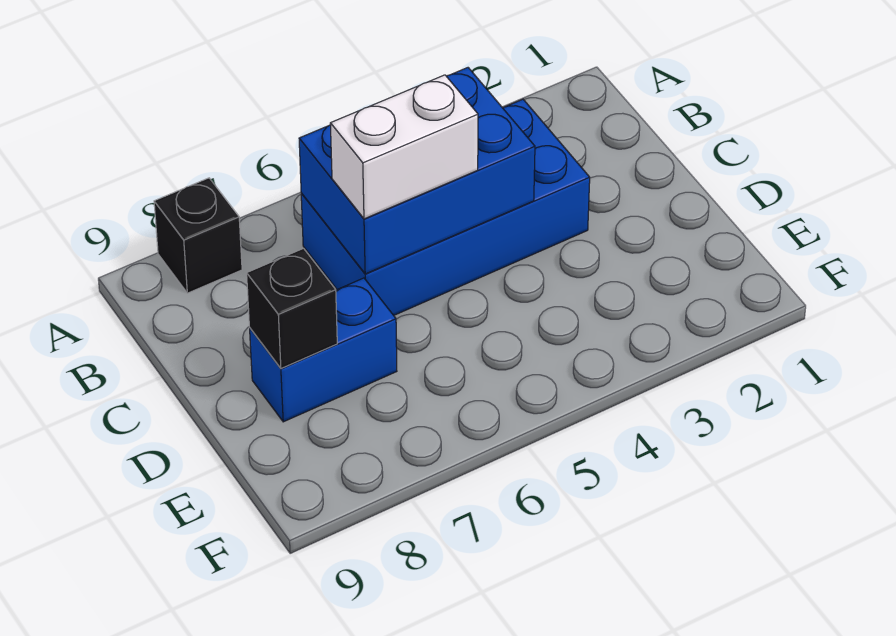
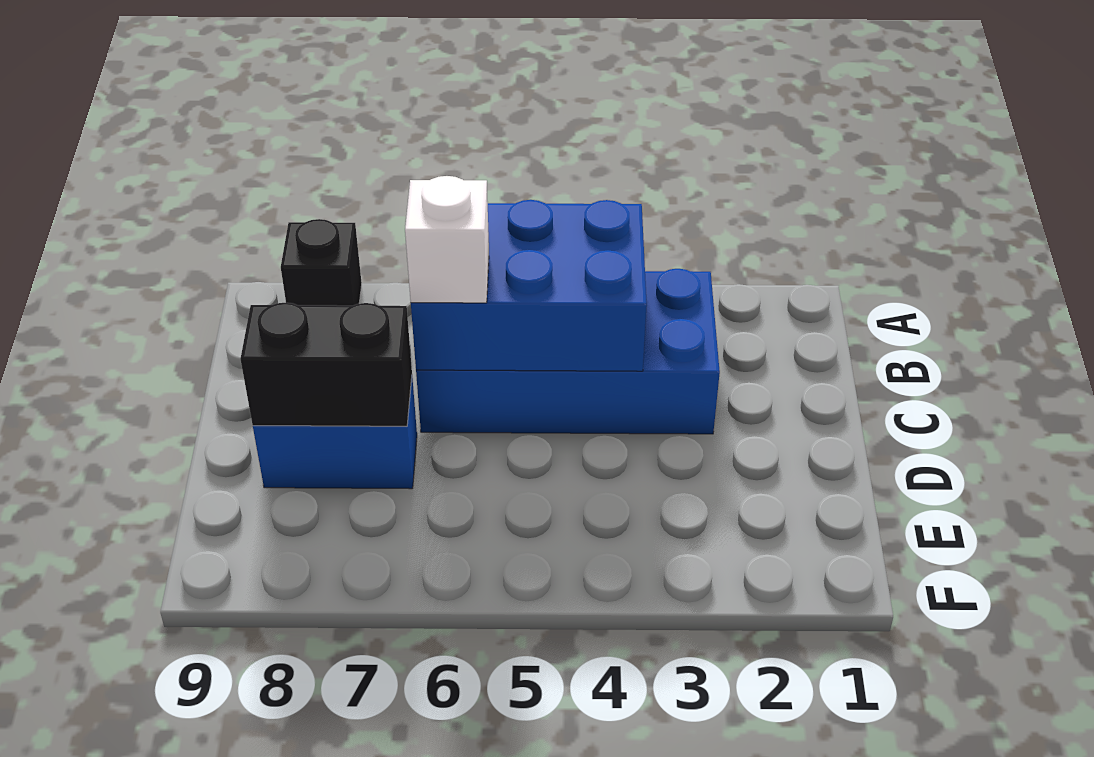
white 1x2 brick [330,75,478,219] -> white 1x1 brick [405,176,489,303]
black 1x1 brick [247,248,337,369] -> black 1x2 brick [240,303,412,426]

